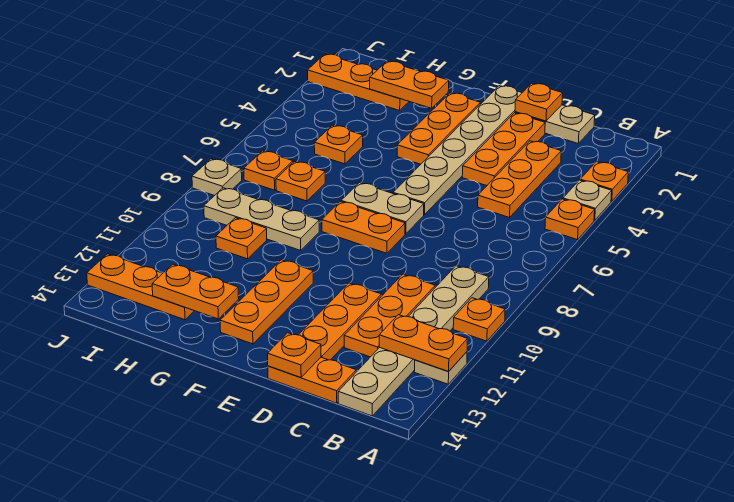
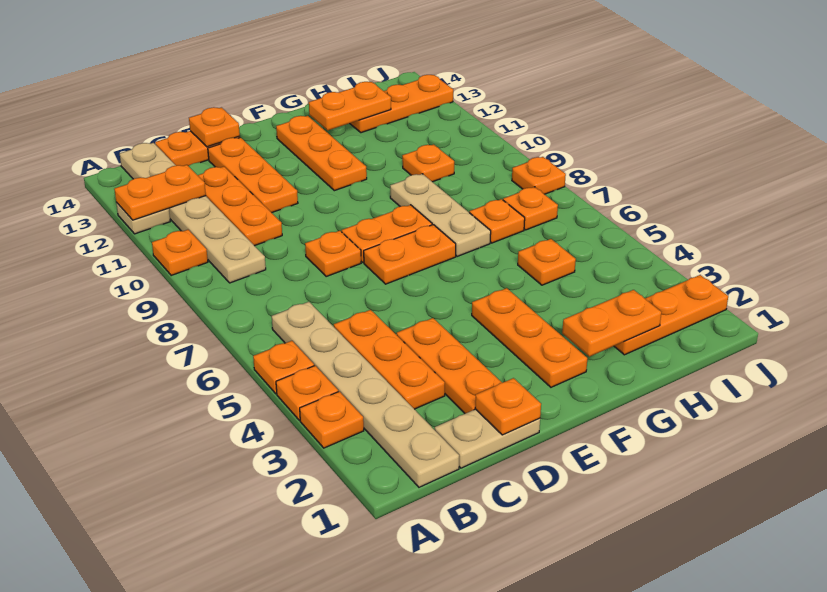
tan 1x1 plate [563,180,612,220] -> orange 1x1 plate [276,366,338,420]
none -> orange 1x1 plate [305,231,361,276]
tan 1x6 plate [393,86,522,215] -> tan 1x6 plate moved to [272,302,459,487]
tan 1x2 plate [341,183,424,234] -> orange 1x2 plate [364,225,456,284]
tan 1x3 plate [204,188,319,250] -> tan 1x3 plate turned to [390,174,491,256]
tan 1x1 plate [192,159,242,196] -> orange 1x1 plate [512,157,566,194]

